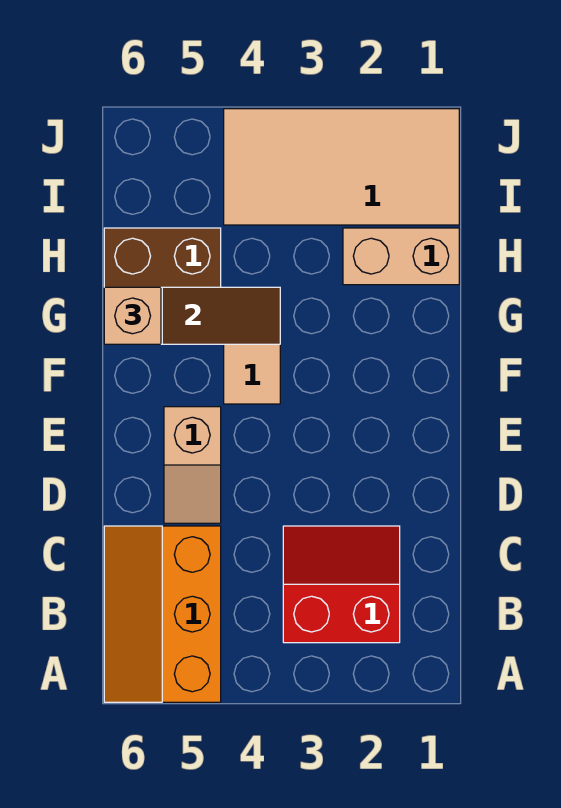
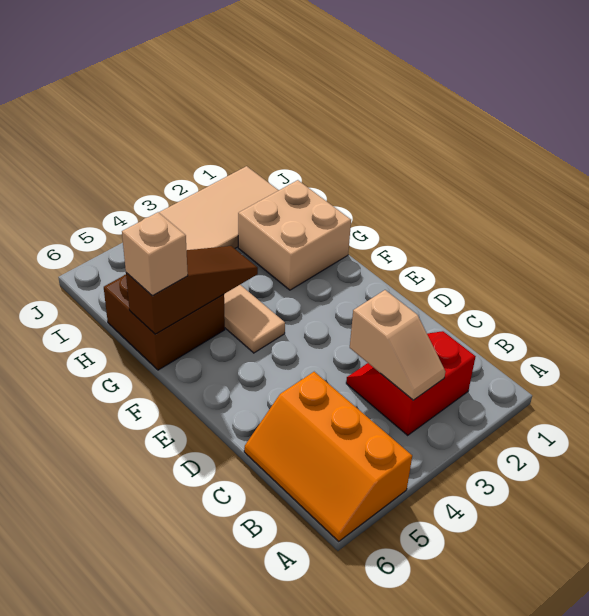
tan 1x2 slope [164,407,221,523] -> tan 1x2 slope moved to [350,290,445,400]
tan 1x2 brick [343,228,459,285] -> tan 2x2 brick [238,180,351,290]

